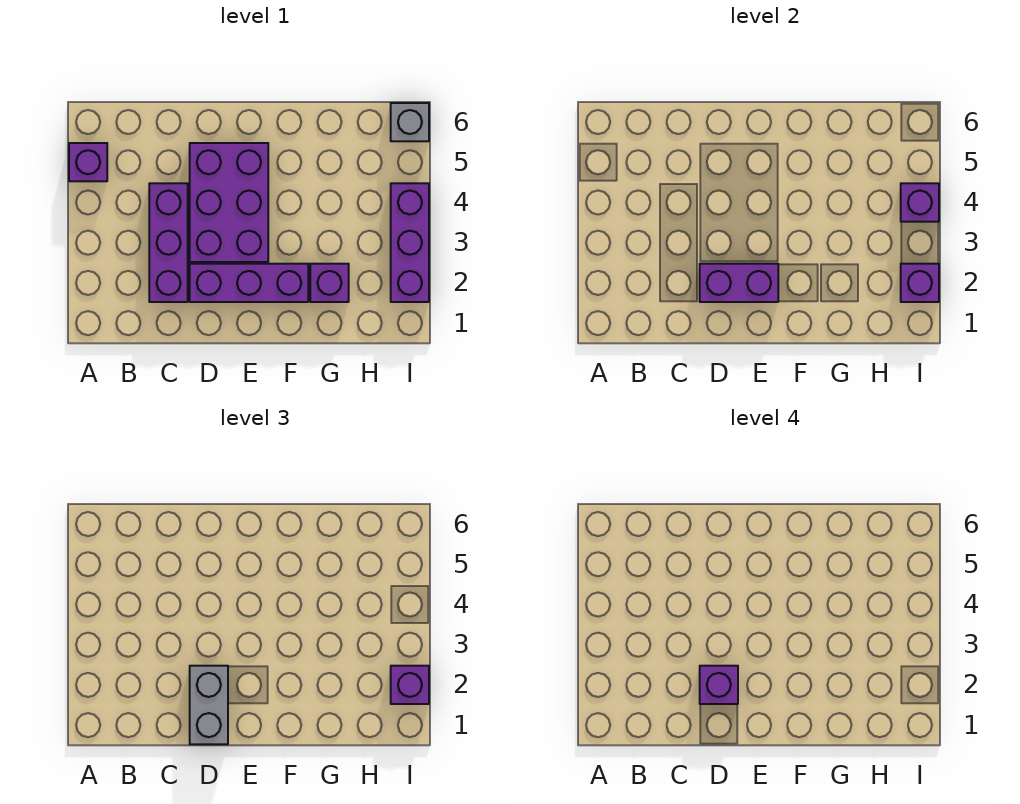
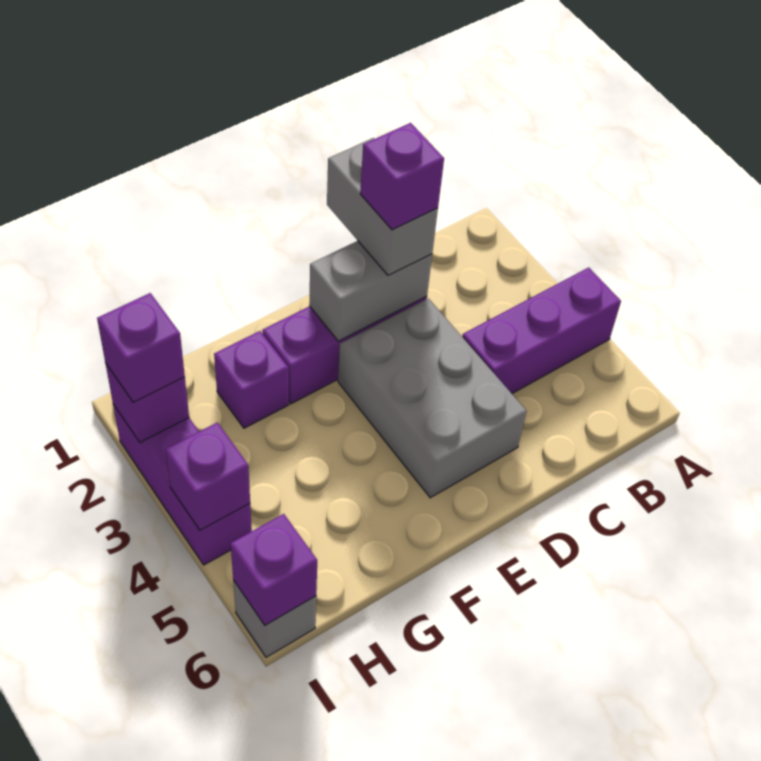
purple 1x1 brick [69,143,107,181] -> purple 1x1 brick moved to [231,514,317,625]
purple 1x3 brick [149,183,188,302] -> purple 1x3 brick turned to [462,268,621,393]
purple 1x2 brick [700,264,778,302] -> grey 1x2 brick [309,241,432,341]
purple 2x3 brick [190,143,268,262] -> grey 2x3 brick [338,298,527,498]

